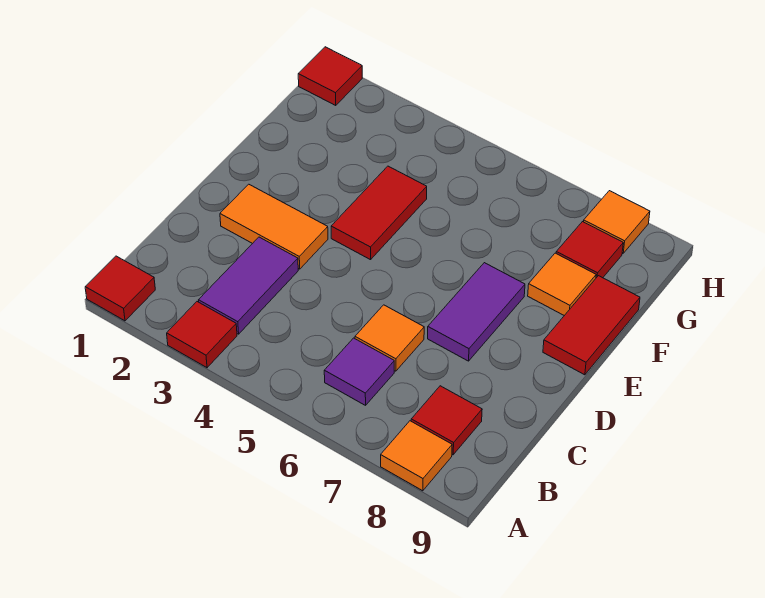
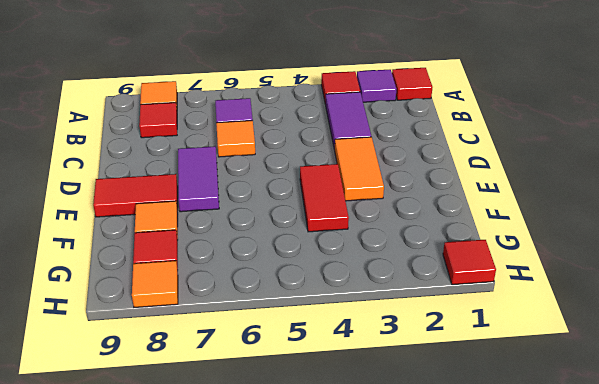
none -> purple 1x1 tile [357,70,396,102]
orange 1x2 tile [220,184,328,269] -> orange 1x2 tile turned to [335,137,384,201]
red 1x2 tile [543,276,640,375] -> red 1x2 tile turned to [93,174,178,217]

